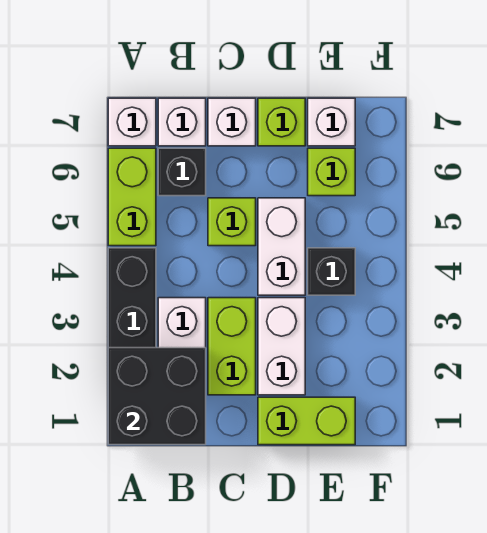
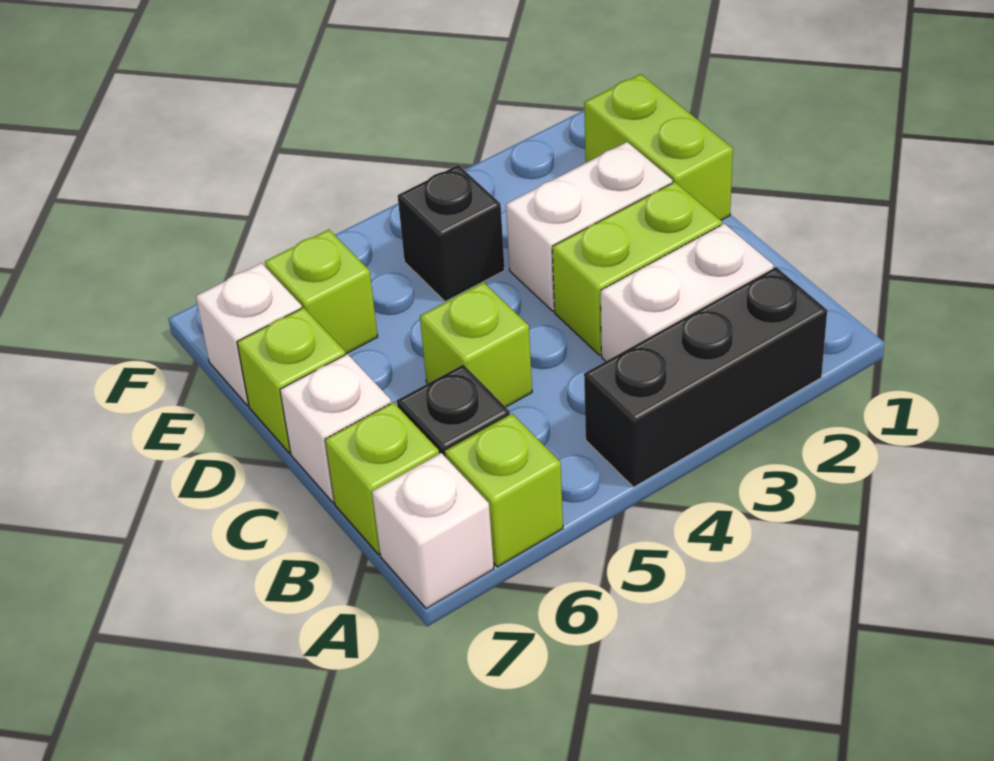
black 2x2 brick [108,348,206,445] -> none
lime 1x2 brick [108,148,156,246] -> lime 1x1 brick [445,414,563,567]
white 1x1 brick [158,98,206,146] -> lime 1x1 brick [325,402,439,554]
white 1x2 brick [258,198,305,295] -> none

